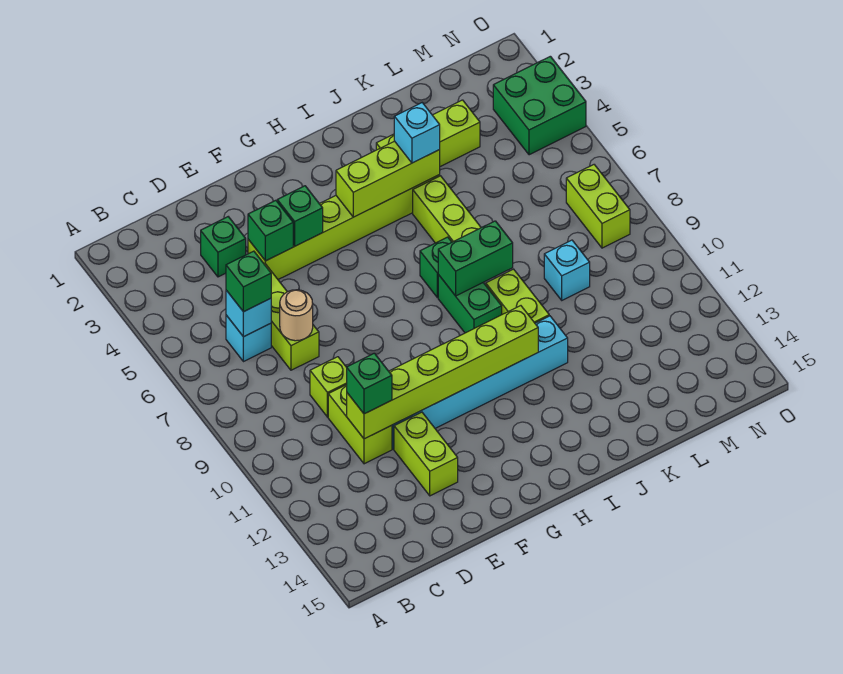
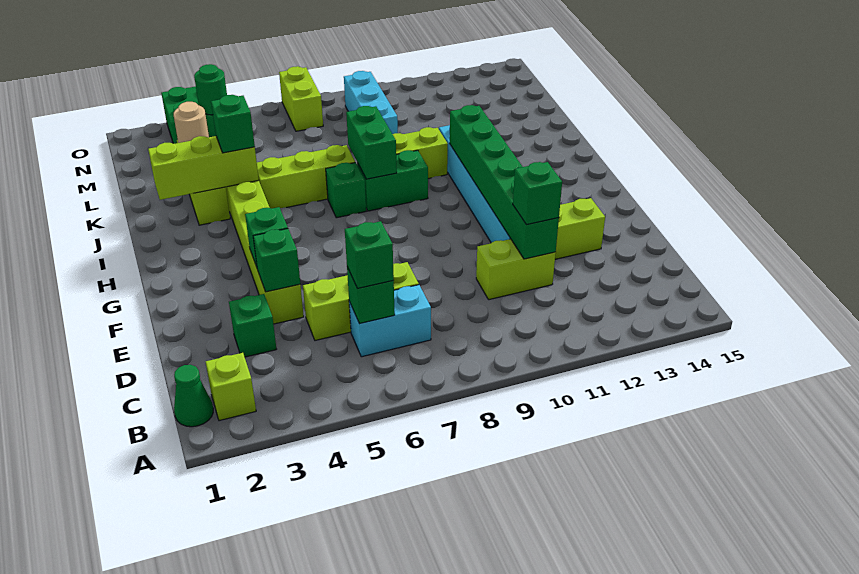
none -> green 1x1 cone [174,365,213,427]
cyan 1x1 brick [226,315,271,362] -> cyan 1x2 brick [349,285,431,357]
cyan 1x1 brick [226,290,271,337] -> green 1x1 brick [347,267,395,324]
tan 1x1 round brick [280,290,313,341] -> tan 1x1 round brick moved to [174,102,209,143]
lime 1x1 brick [310,357,347,417] -> lime 1x1 brick moved to [206,353,256,421]
lime 1x6 brick [347,306,538,439] -> green 1x6 brick [450,105,559,259]
lime 1x3 brick [336,141,440,217] -> lime 1x3 brick turned to [148,136,259,200]
cyan 1x1 brick [394,103,440,163] -> green 1x1 brick [211,95,255,153]
cyan 1x1 brick [544,240,590,300] -> cyan 1x3 brick [344,71,398,134]
none -> green 1x1 round brick [194,64,227,115]
lime 1x2 brick [566,165,630,248] -> lime 1x2 brick turned to [279,66,323,131]

